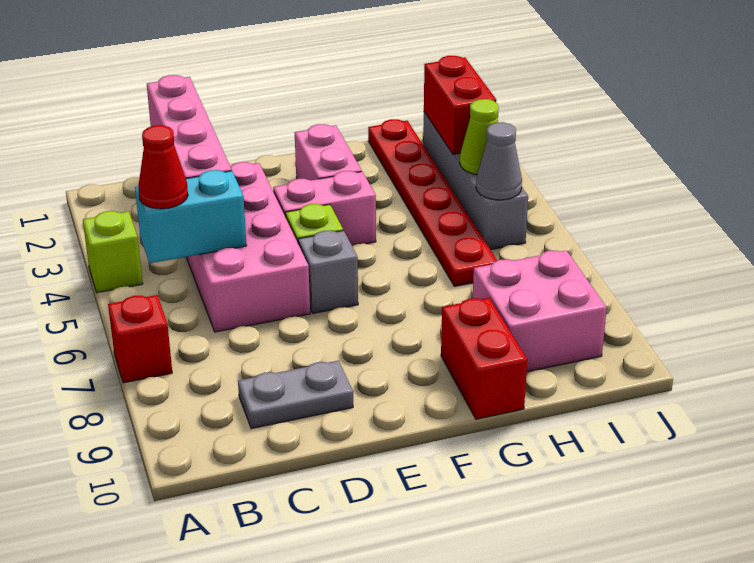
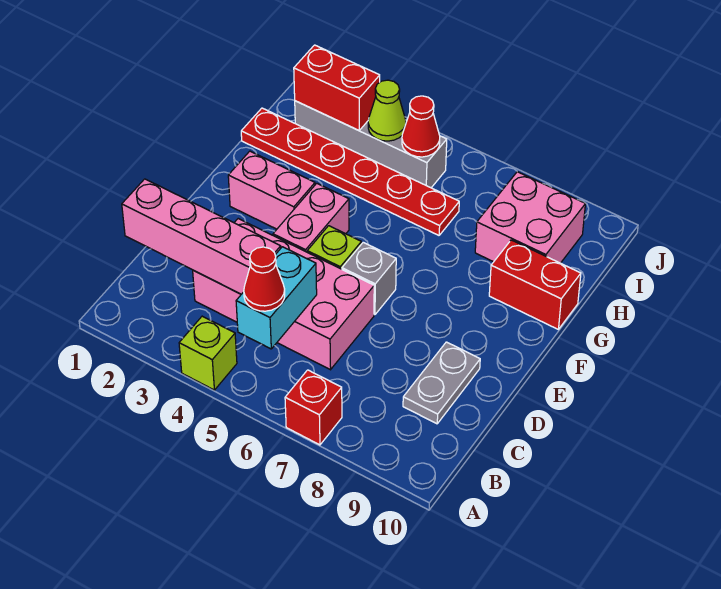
grey 1x1 cone [476,122,522,200] -> red 1x1 cone [402,96,440,157]

